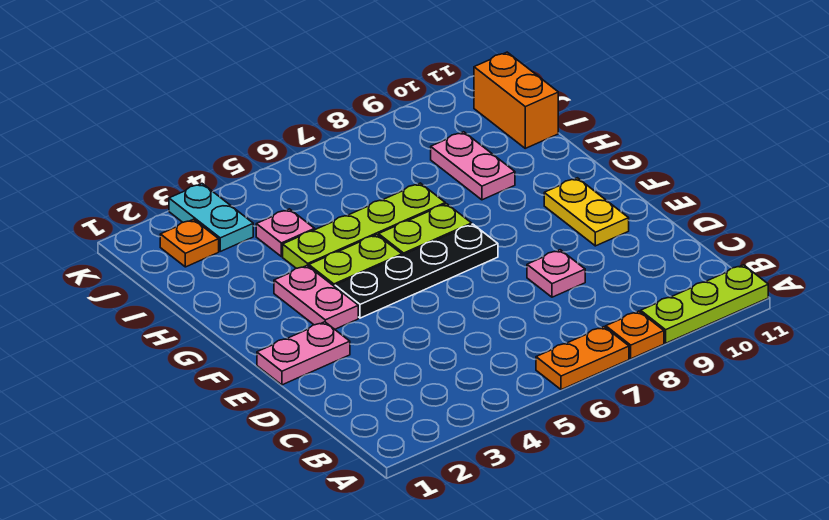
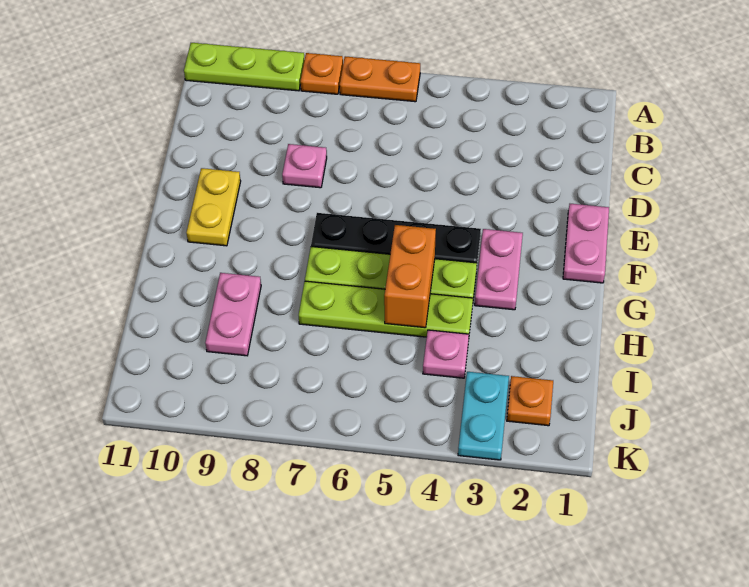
pink 1x2 plate [257,322,350,385] -> pink 1x2 plate turned to [563,204,609,283]
orange 1x2 brick [474,52,558,148] -> orange 1x2 brick moved to [384,225,436,328]

